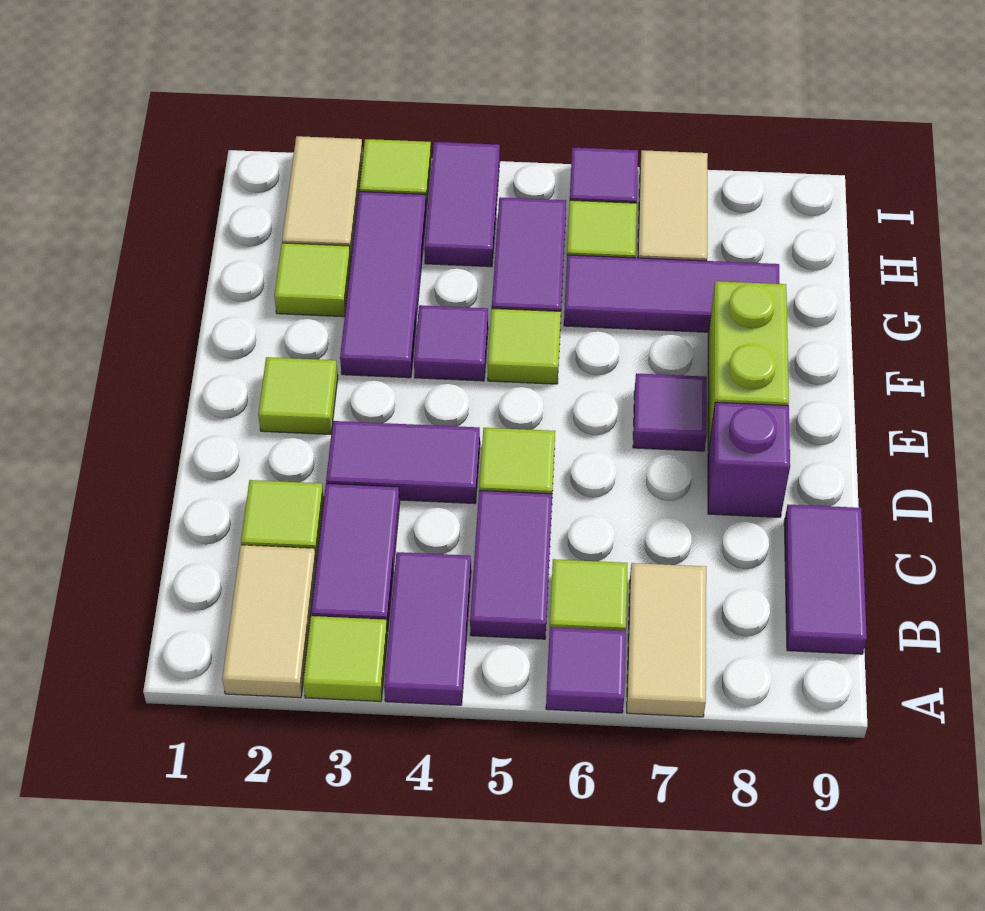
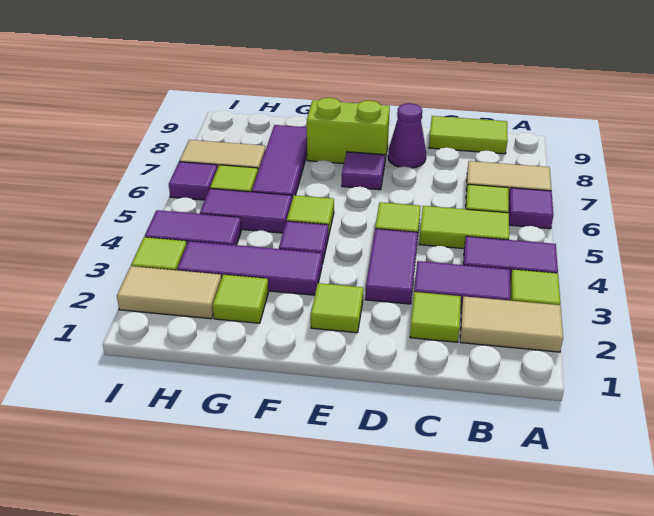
purple 1x2 tile [470,491,552,639] -> lime 1x2 tile [419,206,509,249]
purple 1x2 tile [784,505,867,654] -> lime 1x2 tile [429,116,508,154]
purple 1x1 brick [708,402,790,517] -> purple 1x1 cone [388,103,426,168]

